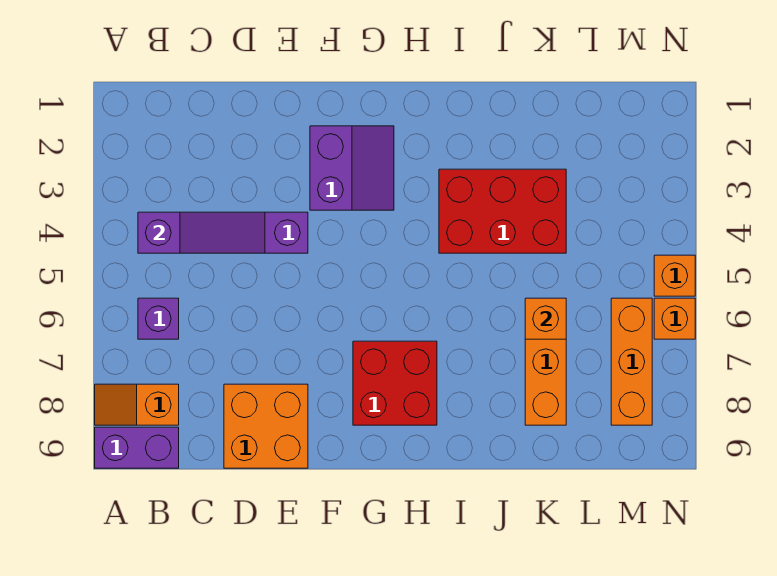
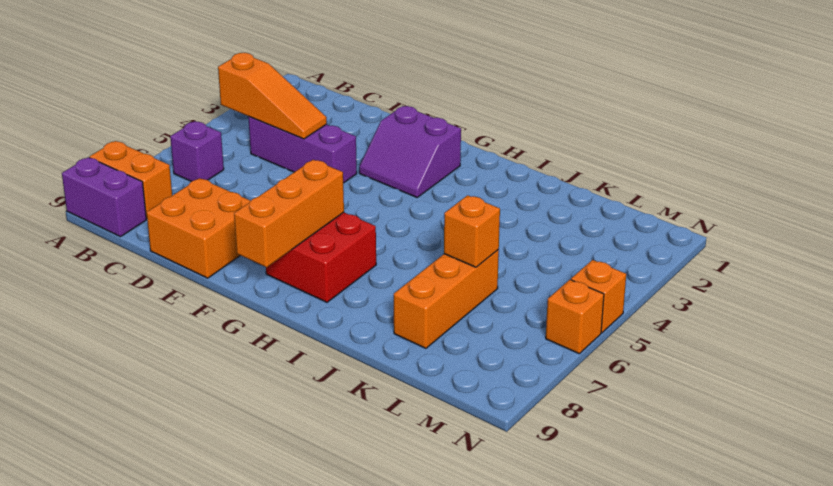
orange 1x2 slope [95,384,179,425] -> orange 1x2 brick [90,141,172,219]
purple 1x3 slope [138,212,265,253] -> orange 1x3 slope [218,53,327,139]
purple 2x2 slope [310,126,394,210] -> purple 2x2 slope turned to [359,106,461,197]
red 2x3 brick [439,169,566,253] -> none
orange 1x3 brick [611,298,652,425] -> orange 1x3 brick moved to [234,160,344,267]

